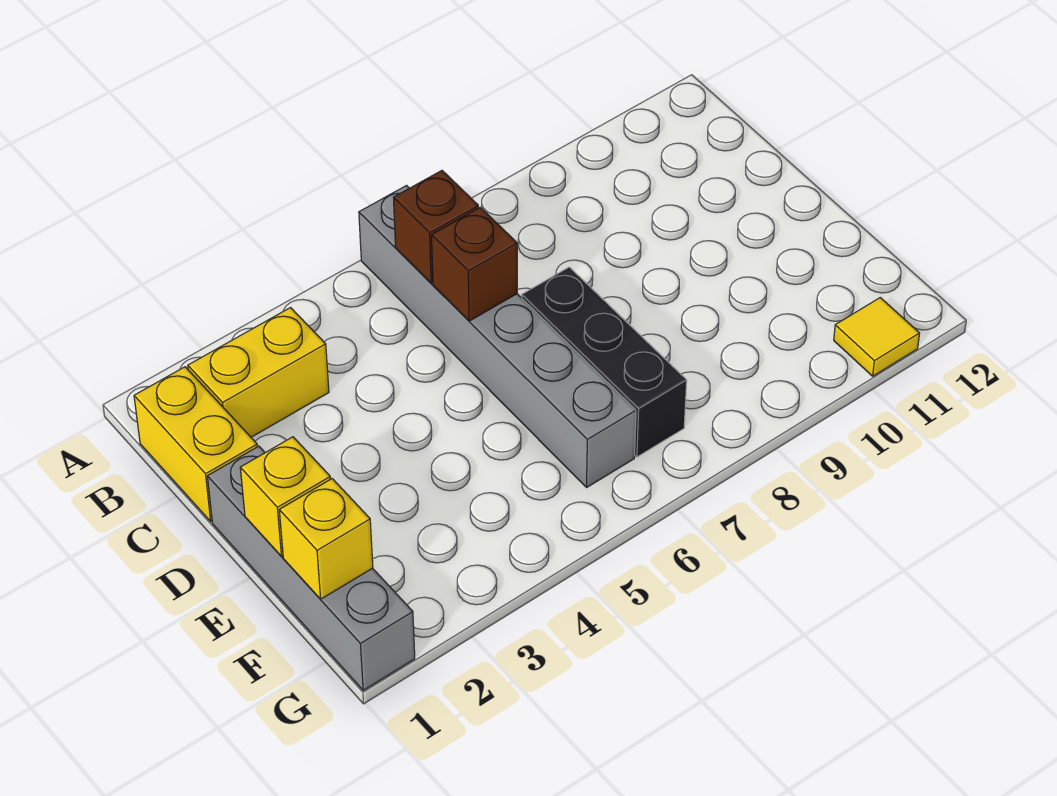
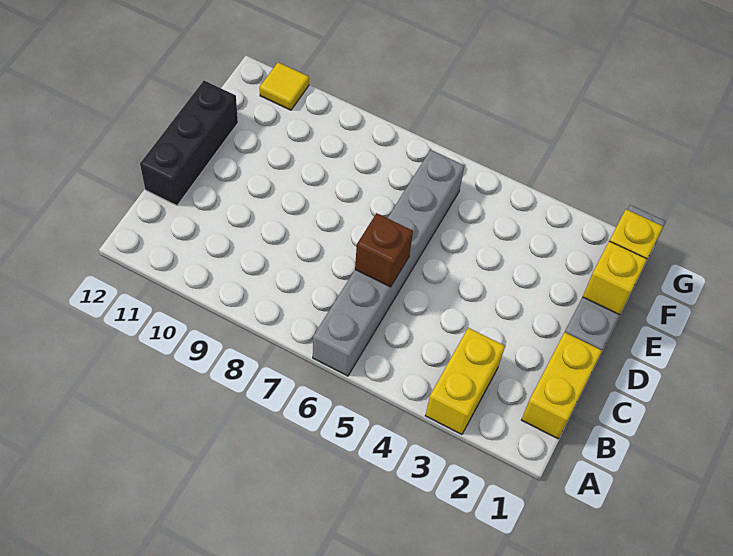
yellow 1x2 brick [188,308,329,437] -> yellow 1x2 brick turned to [425,328,505,434]
brown 1x1 brick [394,171,478,283] -> none
black 1x3 brick [522,267,687,457] -> black 1x3 brick moved to [140,81,238,205]

